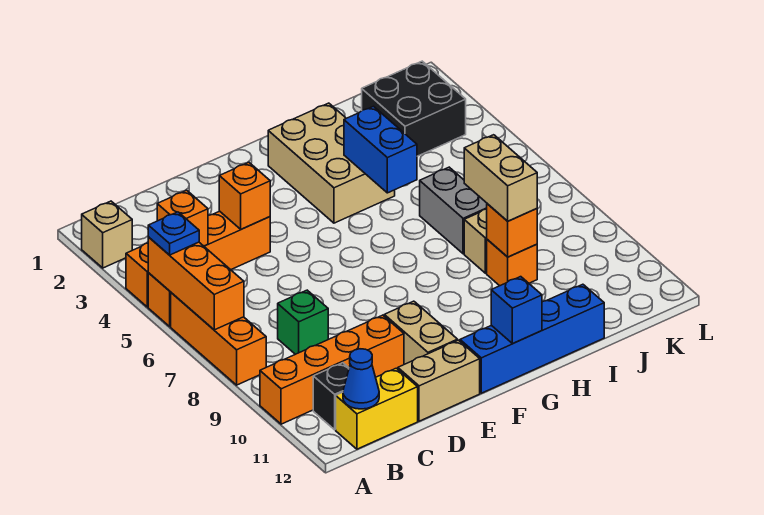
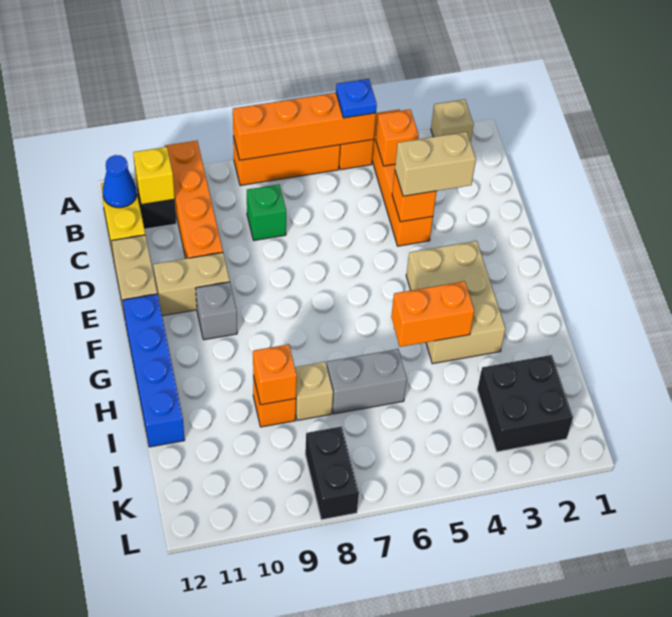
orange 1x3 brick [148,237,244,330] -> orange 1x4 brick [233,93,376,160]
none -> yellow 1x1 brick [133,147,175,204]
none -> grey 1x1 brick [196,282,237,340]
tan 2x3 brick [268,103,395,223] -> tan 2x3 brick turned to [406,241,505,364]
blue 1x1 brick [491,277,542,344] -> none
blue 1x2 brick [344,106,417,193] -> orange 1x2 brick [391,281,474,347]
tan 1x2 brick [464,135,537,221] -> tan 1x2 brick moved to [395,132,476,196]
none -> black 1x2 brick [305,426,359,520]

